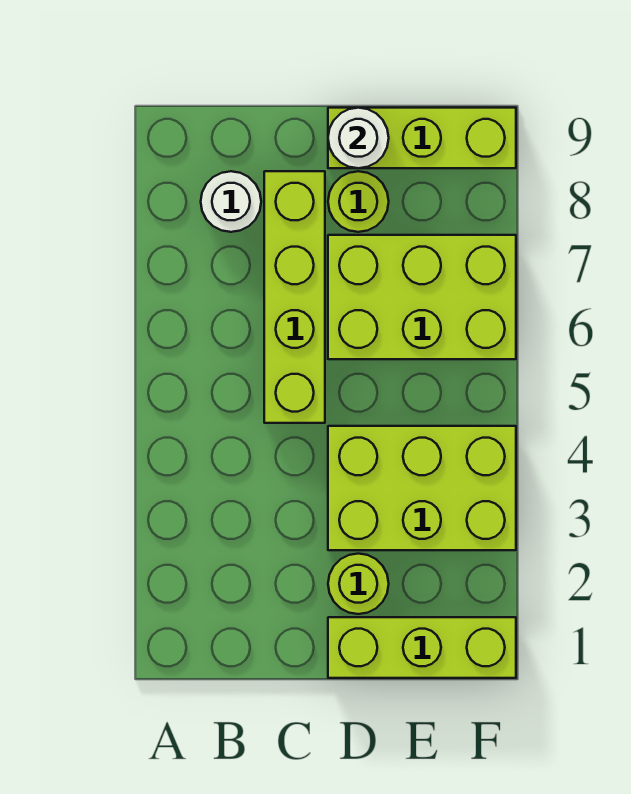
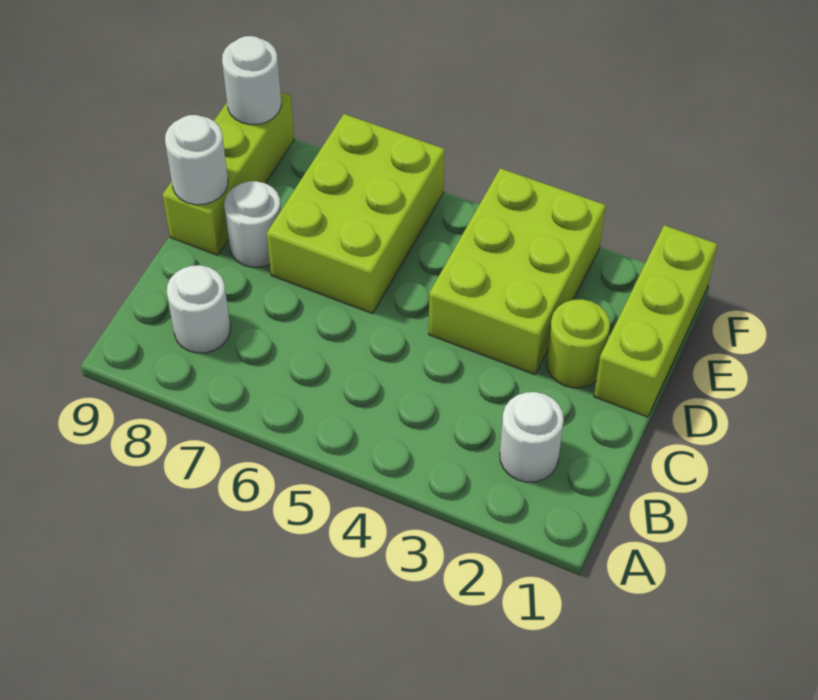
none -> white 1x1 round brick [500,392,564,482]
lime 1x4 brick [264,171,325,423] -> none
lime 1x1 round brick [328,171,389,232] -> white 1x1 round brick [224,181,281,267]
none -> white 1x1 round brick [222,36,281,125]

